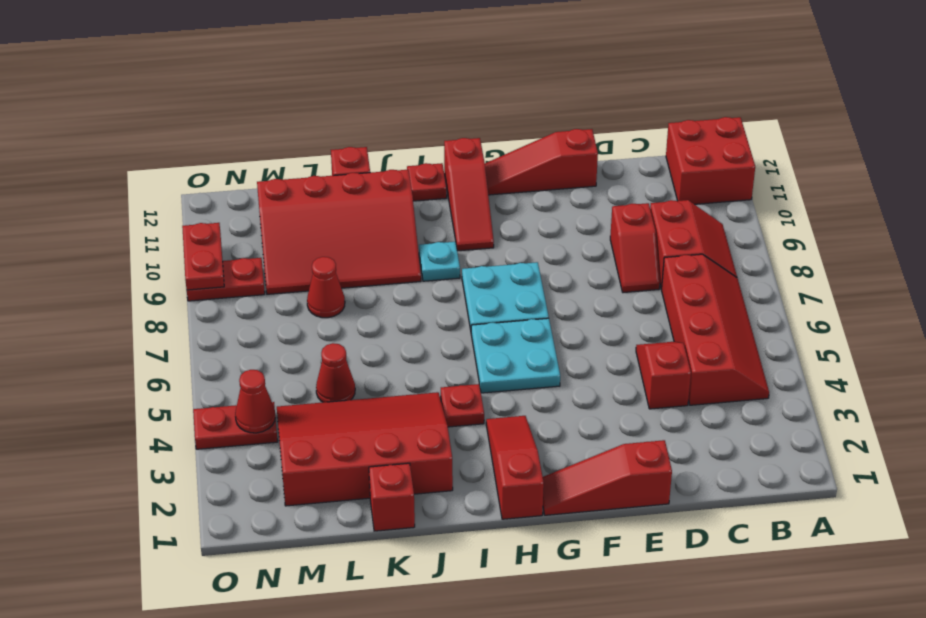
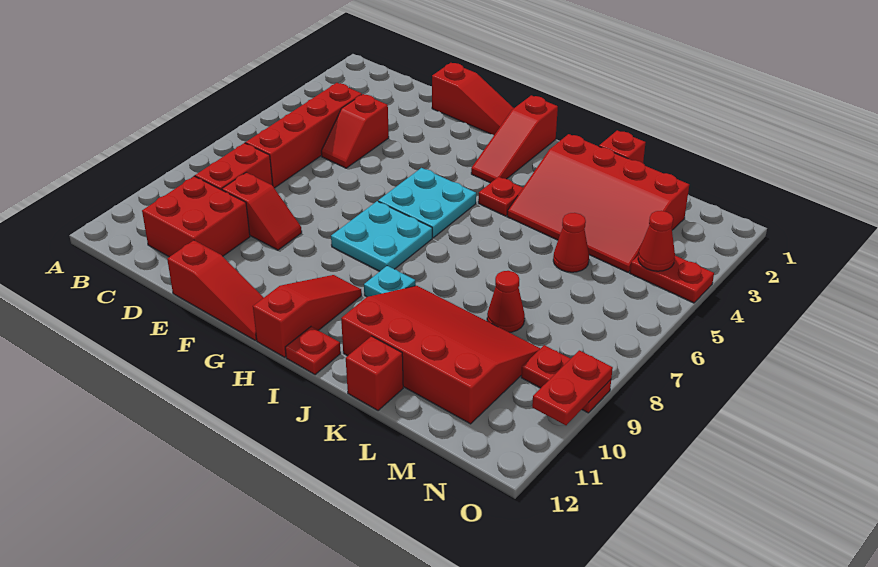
red 2x2 brick [666,117,755,204] -> red 2x2 brick moved to [142,176,250,257]
red 1x2 slope [610,203,660,293] -> red 1x2 slope turned to [222,172,302,250]

